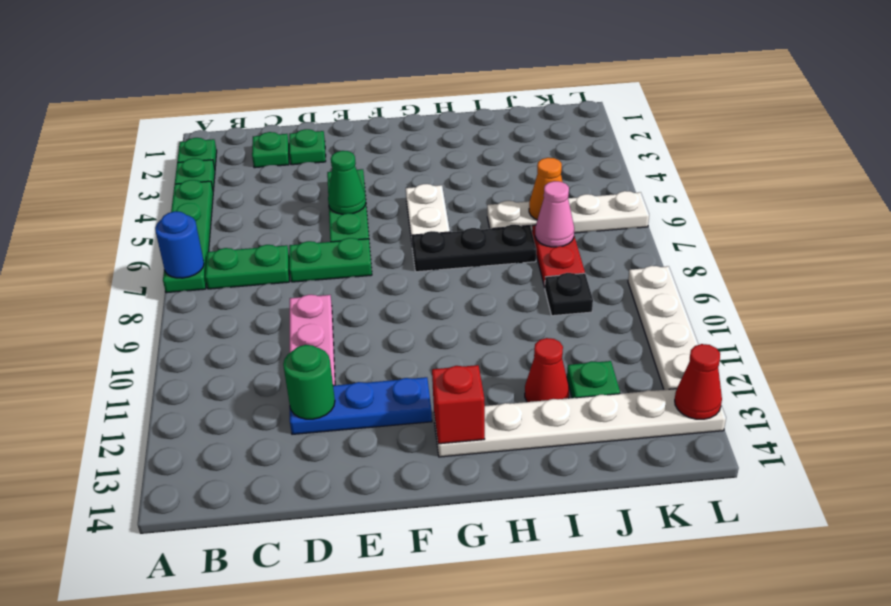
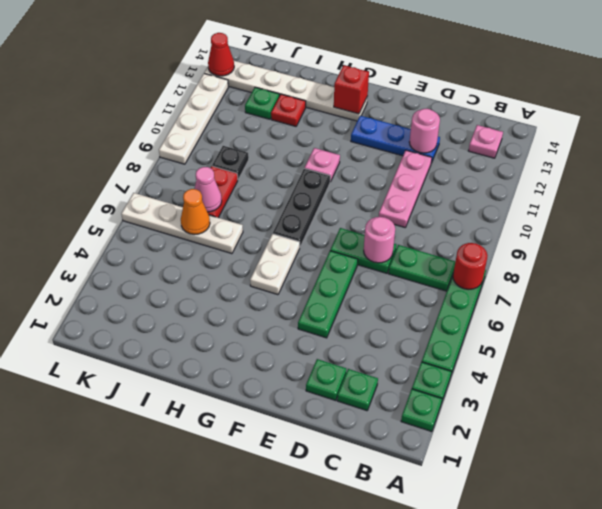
blue 1x1 round brick [155,211,204,278] -> red 1x1 round brick [453,243,488,289]
none -> pink 1x1 plate [468,125,503,158]
none -> pink 1x1 round brick [364,217,395,263]
green 1x1 round brick [283,345,335,419] -> pink 1x1 round brick [409,109,440,153]
green 1x1 cone [328,151,366,214] -> none
black 1x3 plate [412,225,536,272] -> black 1x3 plate turned to [273,169,330,247]
none -> pink 1x1 plate [304,148,340,182]
red 1x1 cone [525,338,569,402] -> red 1x1 plate [271,94,306,126]

